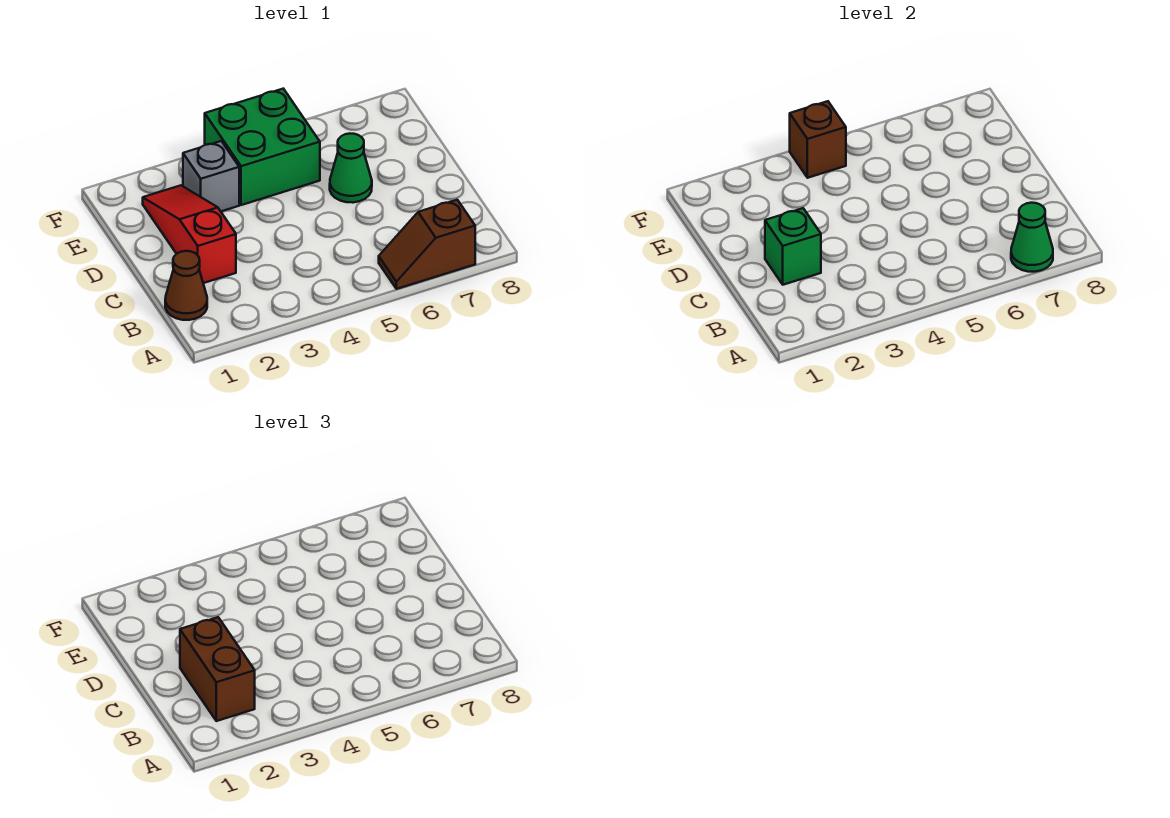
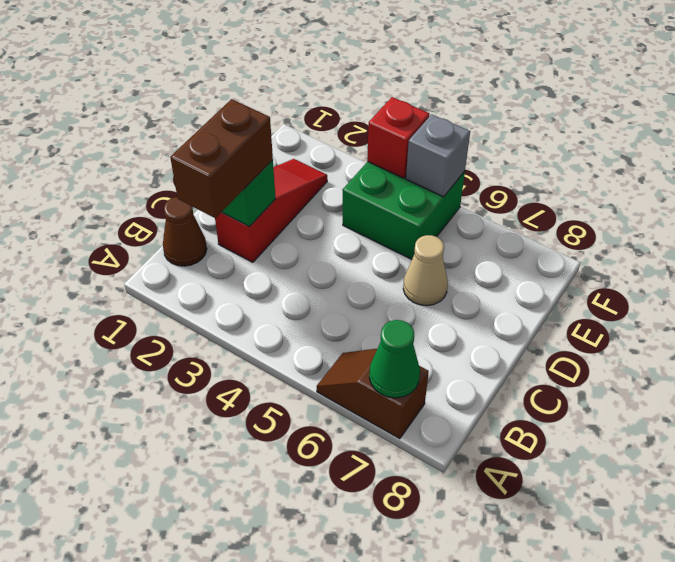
green 1x1 cone [330,134,372,203] -> tan 1x1 cone [403,235,448,306]
grey 1x1 brick [183,141,239,211] -> grey 1x1 brick moved to [406,114,470,197]
brown 1x1 brick [790,101,846,178] -> red 1x1 brick [367,97,430,178]

